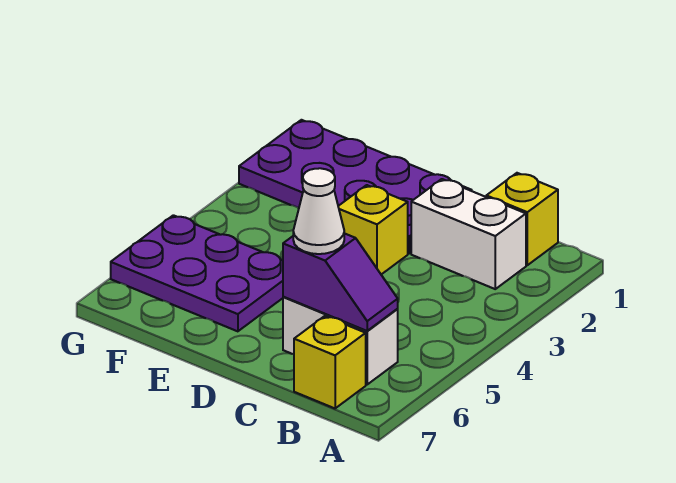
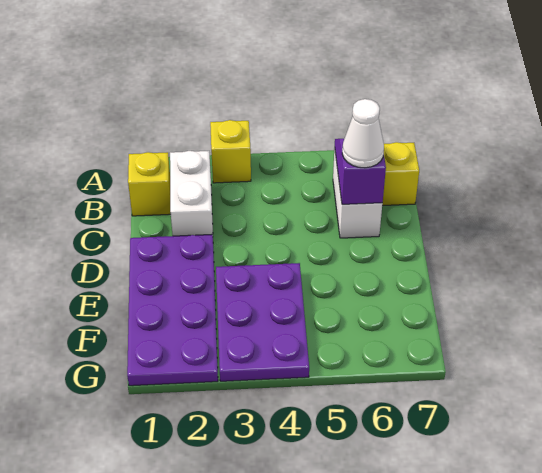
yellow 1x1 brick [338,185,408,274] -> yellow 1x1 brick moved to [210,120,251,183]
purple 2x3 plate [111,215,283,331] -> purple 2x3 plate moved to [216,263,309,381]

